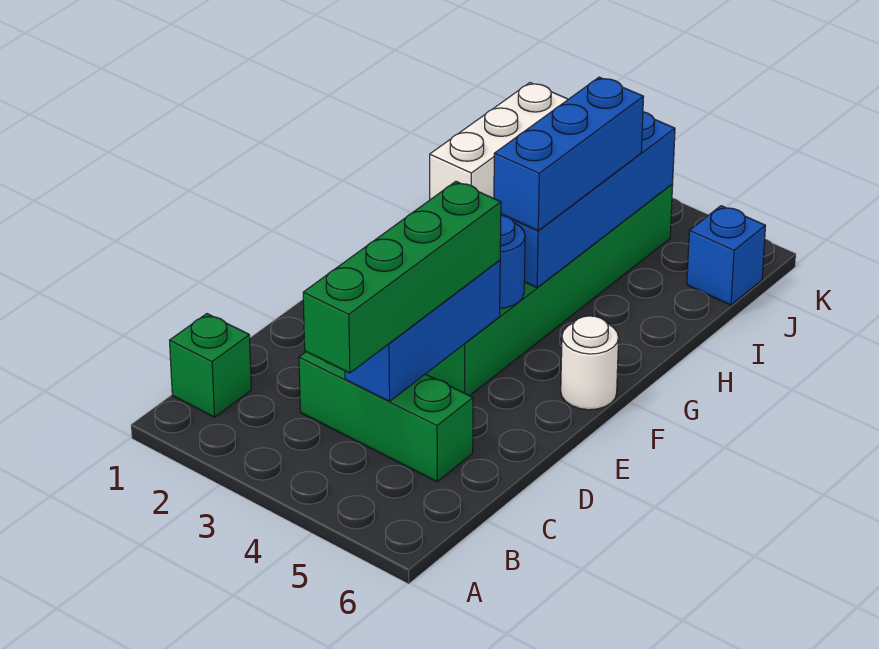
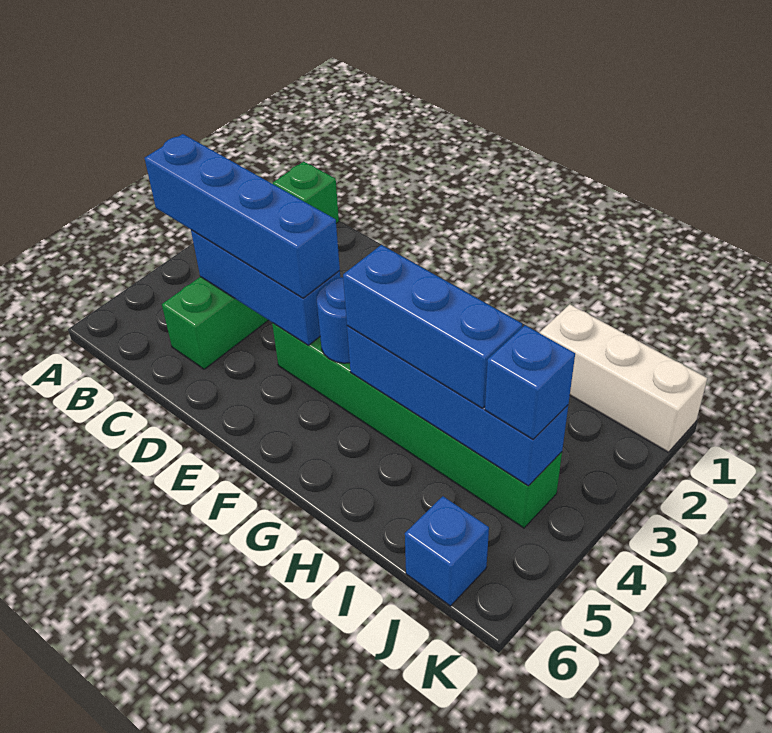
green 1x4 brick [303,181,501,373] -> blue 1x4 brick [145,134,340,298]
white 1x1 round brick [561,316,619,410] -> none
none -> blue 1x1 brick [485,325,575,439]

